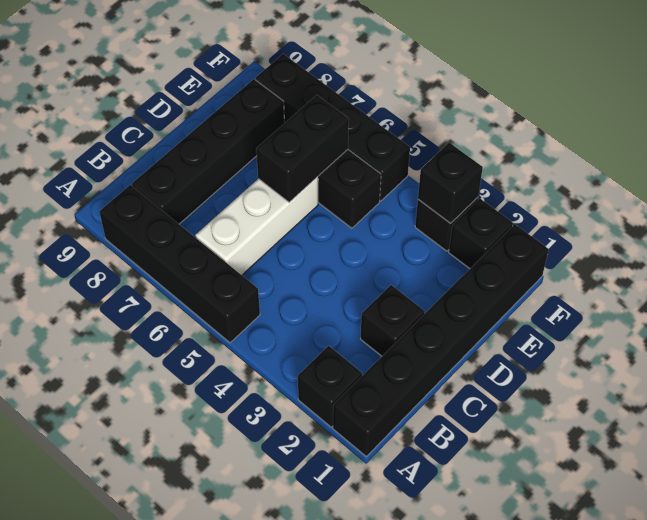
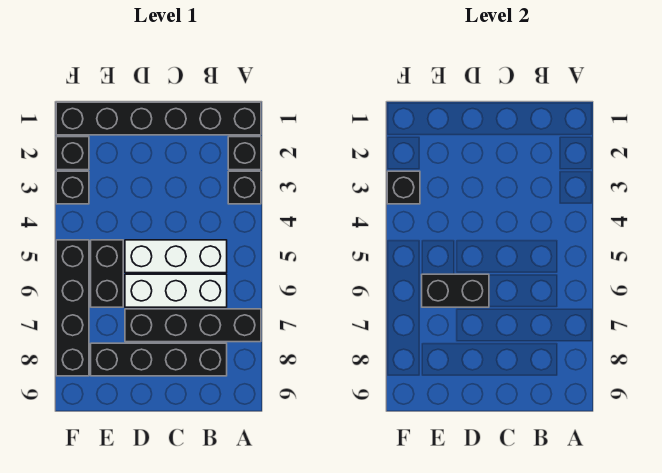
black 1x4 brick [99,185,260,343] -> black 1x4 brick turned to [125,309,261,342]
none -> white 1x3 brick [125,240,227,273]
black 1x1 brick [361,285,425,356] -> black 1x1 brick moved to [228,171,261,204]

